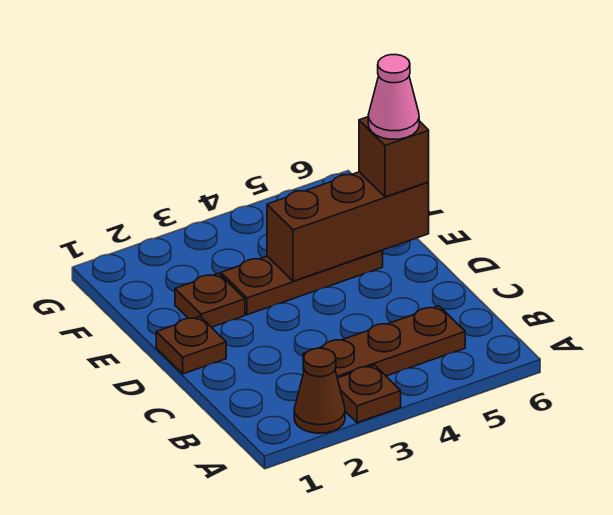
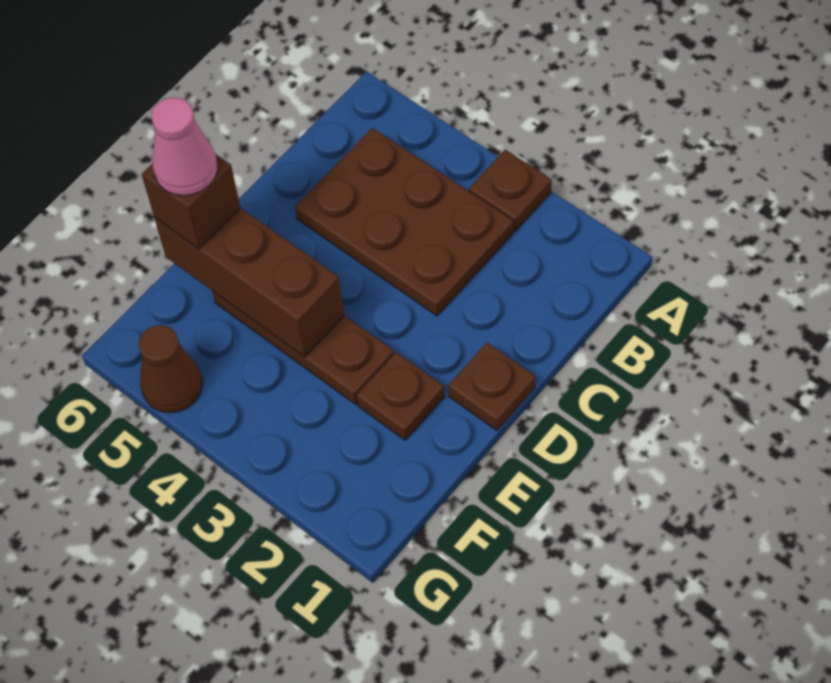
brown 1x1 cone [294,348,345,433] -> brown 1x1 cone moved to [139,325,202,413]
brown 1x3 plate [303,306,465,378] -> brown 2x3 plate [295,128,513,316]

